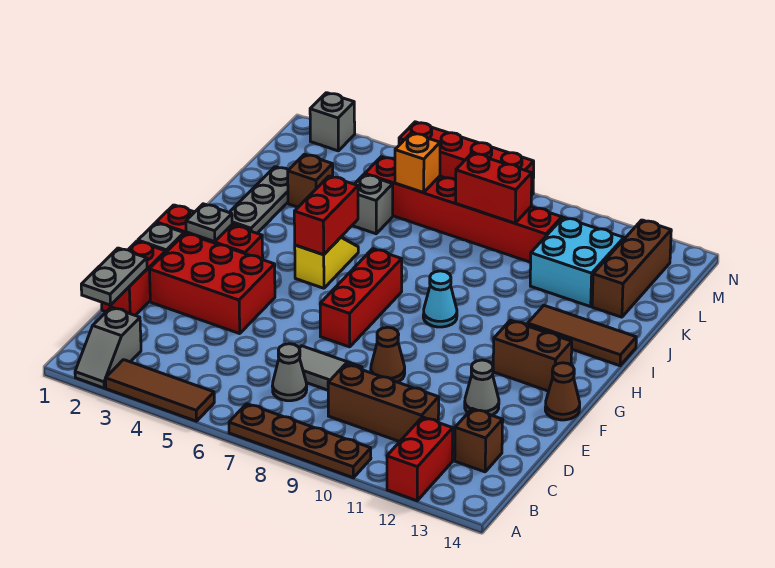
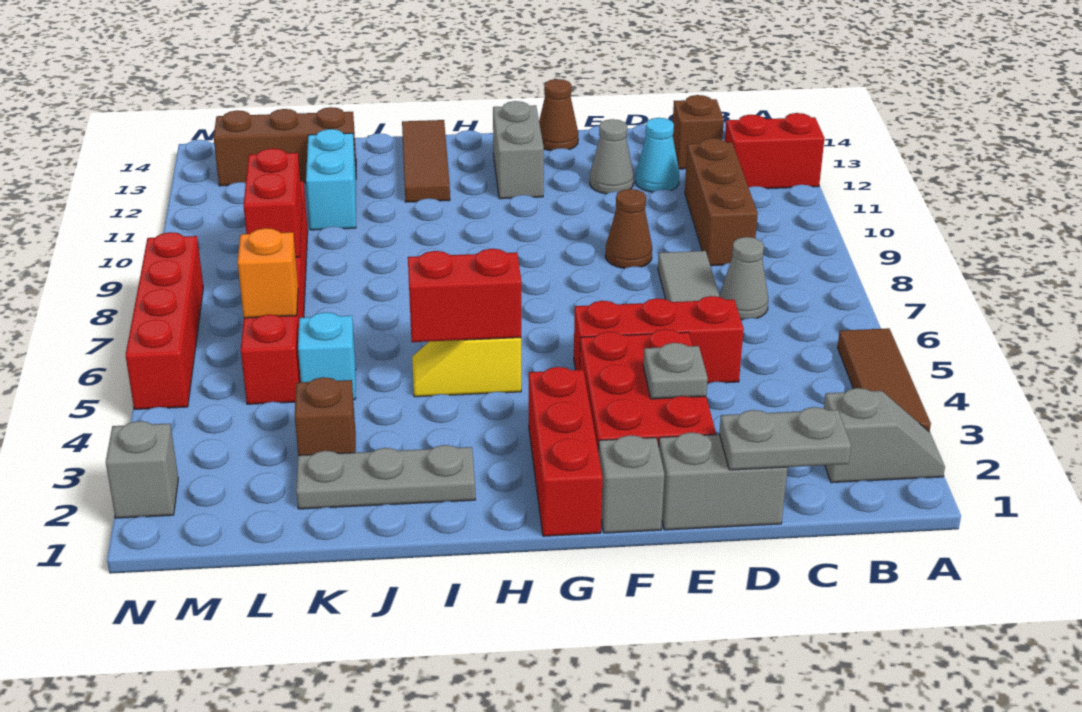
brown 1x4 plate [229,404,371,478] -> none
red 1x2 brick [102,241,166,315] -> grey 1x2 brick [659,432,788,530]
red 1x3 brick [320,249,402,347] -> red 1x3 brick moved to [574,296,744,383]
grey 1x1 plate [186,204,232,242] -> grey 1x1 plate moved to [643,343,708,399]
brown 1x2 brick [493,320,572,391] -> grey 1x2 brick [493,101,544,199]
cyan 1x1 cone [423,271,457,327] -> cyan 1x1 cone moved to [635,118,679,192]
grey 1x1 brick [352,174,393,234] -> cyan 1x1 brick [298,312,356,400]
cyan 2x2 brick [530,217,624,307] -> cyan 1x2 brick [306,129,356,230]

